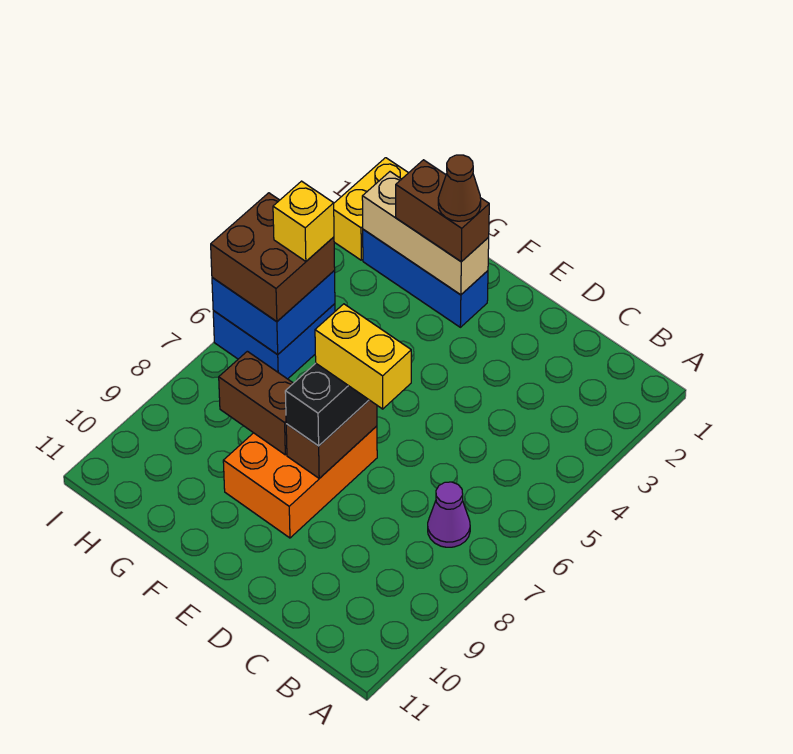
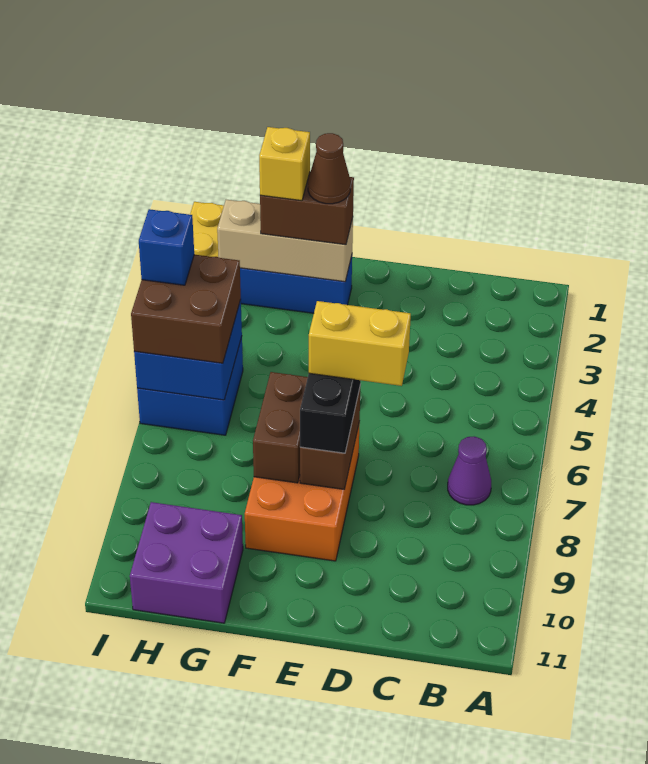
brown 1x2 brick [219,351,293,455] -> brown 1x2 brick turned to [253,372,308,483]
none -> purple 2x2 brick [130,502,243,623]
yellow 1x1 brick [273,181,334,261] -> yellow 1x1 brick moved to [259,127,310,201]
none -> blue 1x1 brick [139,209,194,285]

